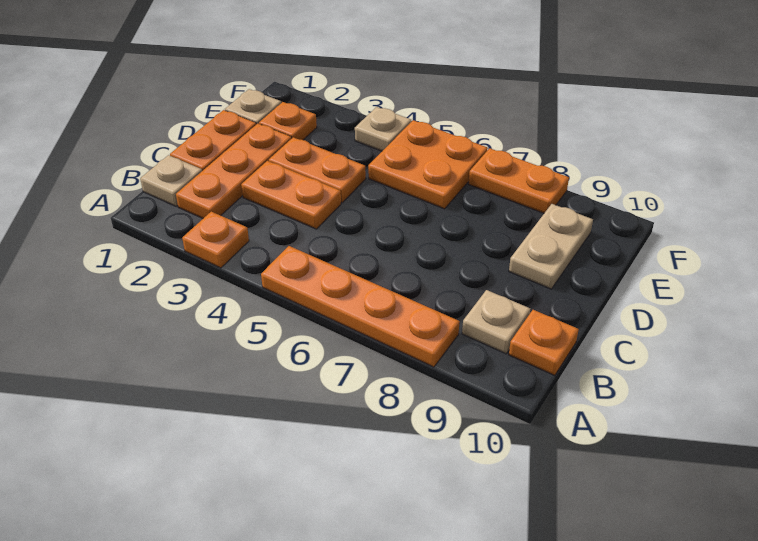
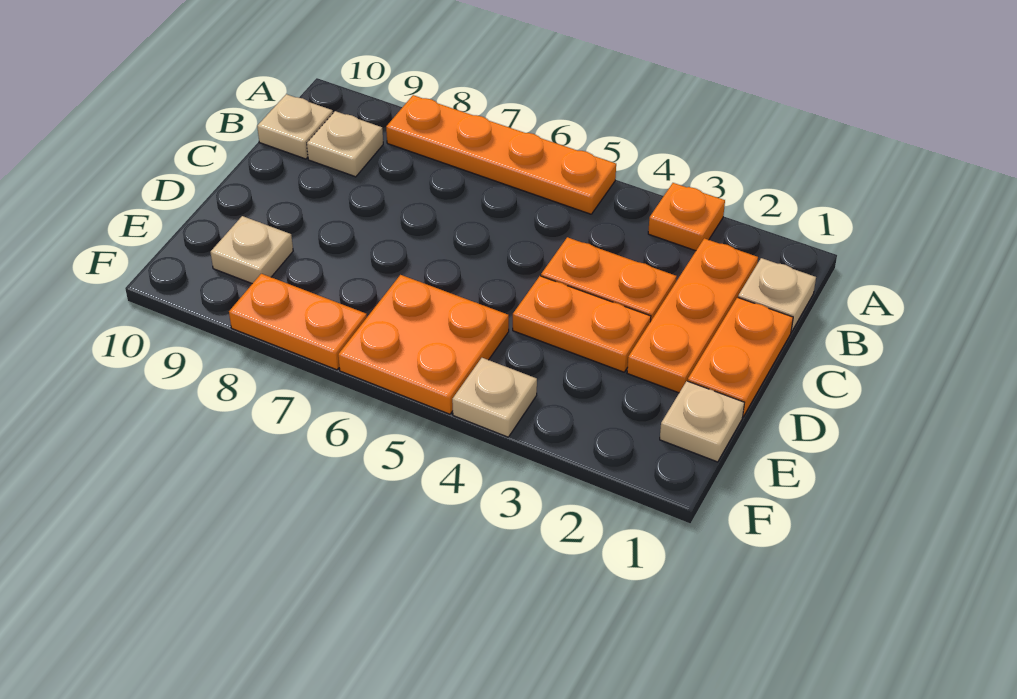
orange 1x1 plate [509,310,579,375] -> tan 1x1 plate [257,94,333,159]
tan 1x2 plate [509,204,593,289] -> tan 1x1 plate [210,216,293,284]
orange 1x1 plate [259,102,317,140] -> none

